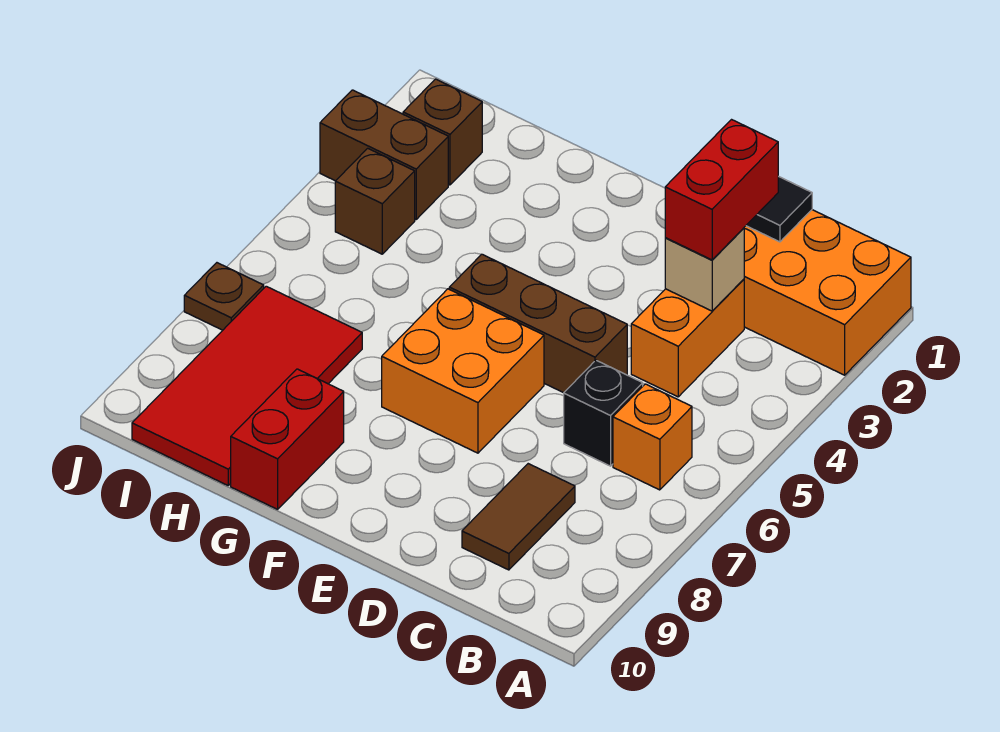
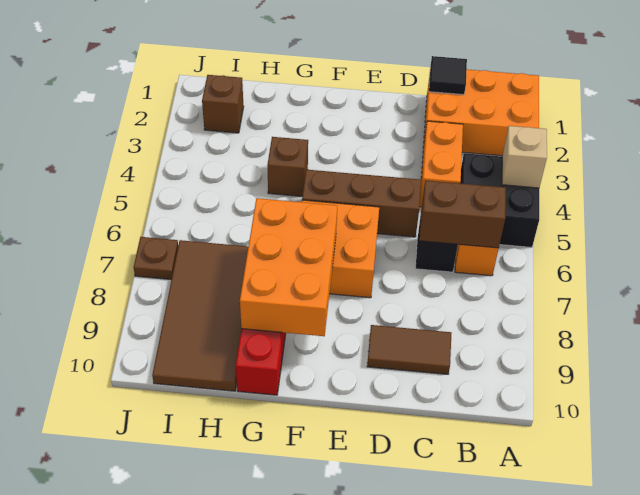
none -> black 2x2 brick [460,153,539,247]
red 1x2 brick [665,120,778,260] -> none
tan 1x1 brick [665,228,744,311] -> tan 1x1 brick moved to [502,126,547,188]
brown 1x2 tile [462,464,575,570] -> brown 1x2 tile turned to [367,325,452,374]
none -> orange 2x3 brick [240,198,337,336]
red 2x4 tile [132,286,362,485] -> brown 2x4 tile [152,240,248,391]
brown 1x2 brick [320,90,448,219] -> brown 1x2 brick moved to [419,181,506,248]
brown 1x1 brick [335,148,415,254] -> brown 1x1 brick moved to [267,137,308,196]

